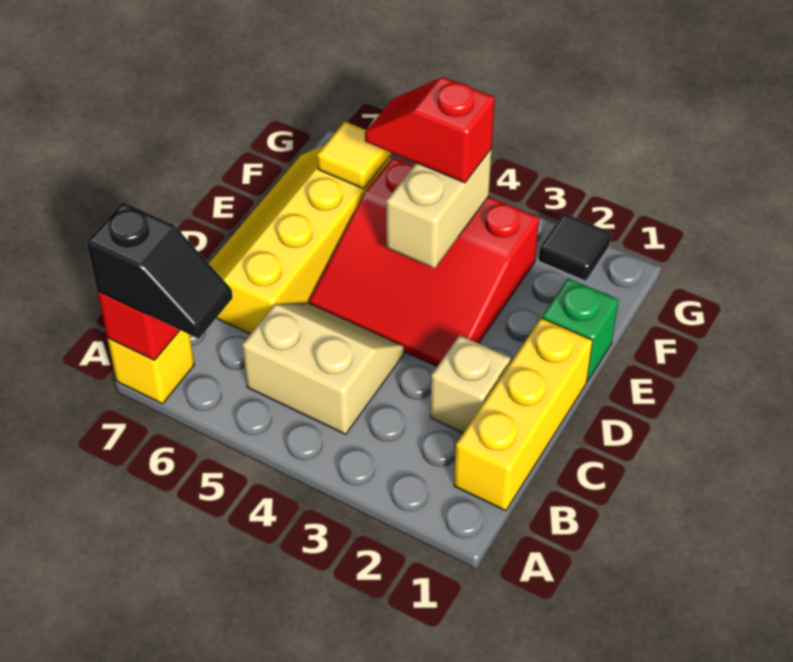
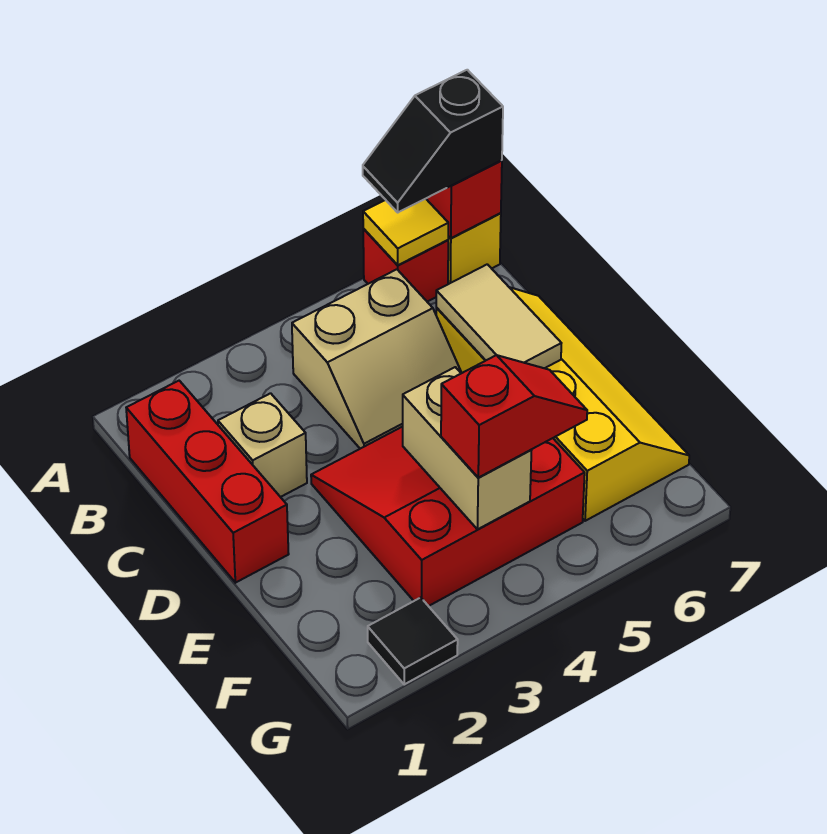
none -> red 1x1 brick [363,228,448,302]
yellow 1x3 brick [454,318,593,511] -> red 1x3 brick [126,381,289,583]
none -> tan 1x2 tile [436,264,561,368]
green 1x1 brick [542,278,619,381] -> none
yellow 1x1 tile [317,122,391,189] -> yellow 1x1 tile moved to [363,199,448,265]

